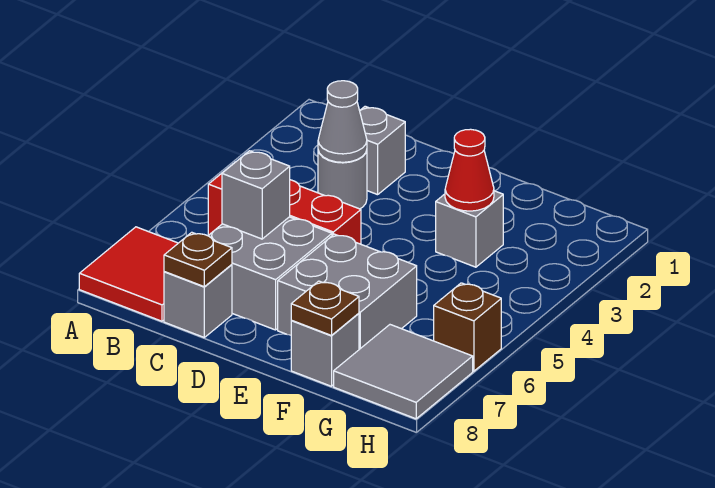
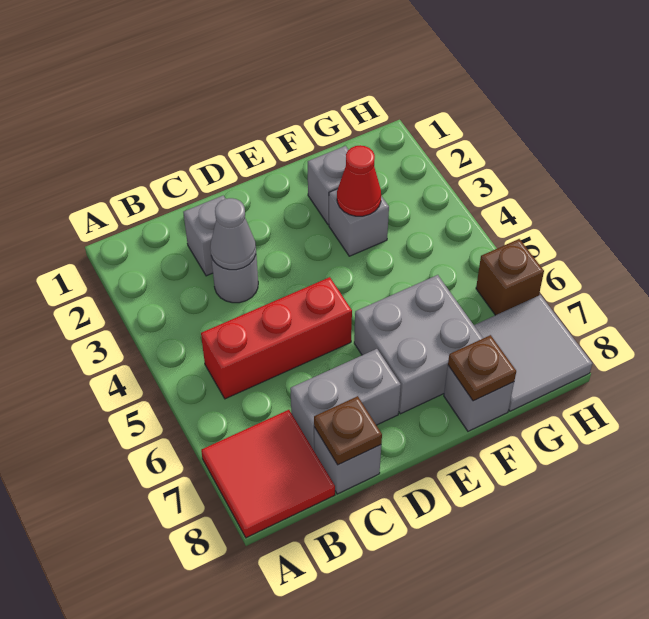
grey 2x2 brick [208,217,332,330] -> grey 1x2 brick [290,349,401,450]
grey 1x1 brick [222,151,290,239] -> grey 1x1 brick moved to [308,146,348,225]

